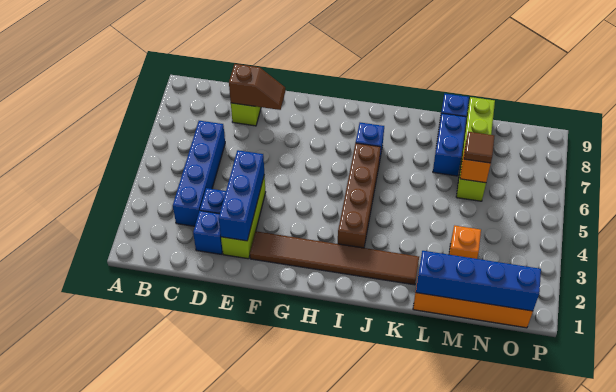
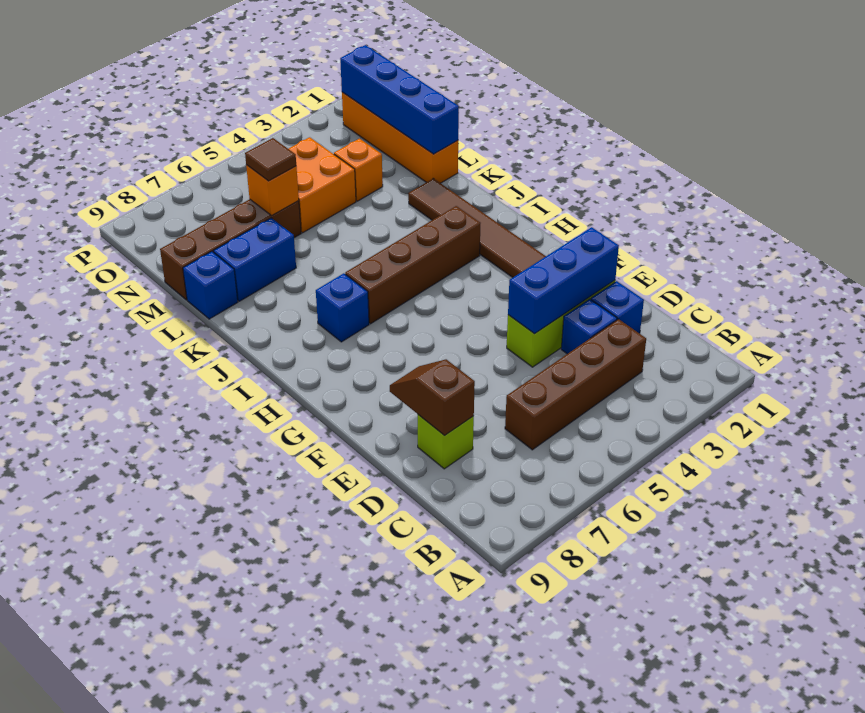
blue 1x4 brick [173,121,225,226] -> brown 1x4 brick [505,319,646,450]
none -> orange 2x2 brick [289,137,356,233]
lime 1x4 brick [456,97,495,201] -> brown 1x4 brick [160,199,301,300]

